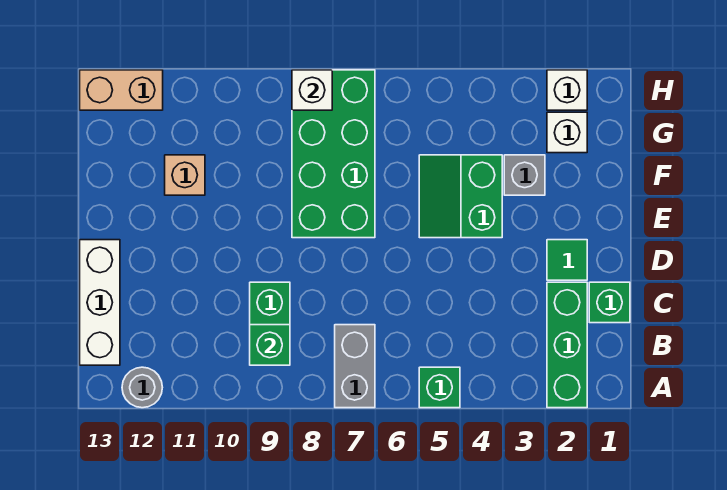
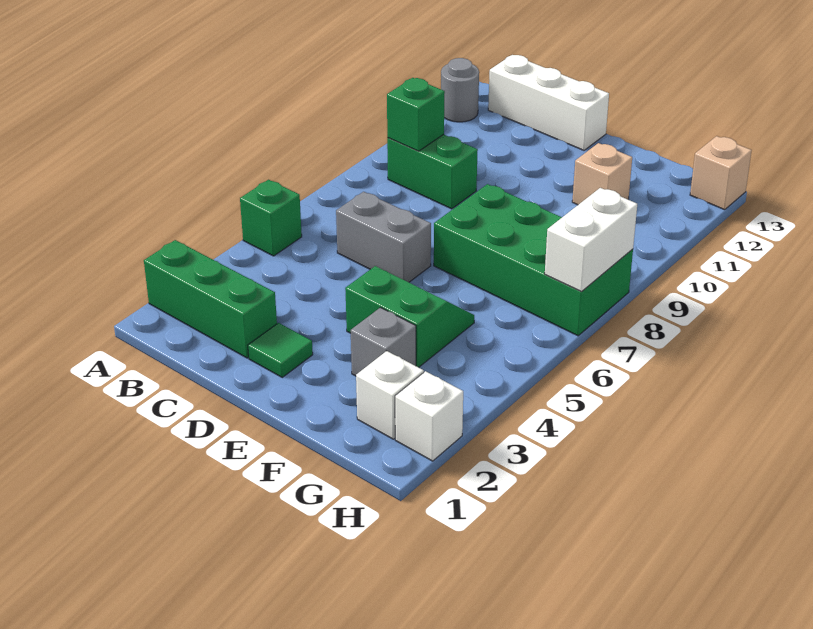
grey 1x2 brick [335,325,375,408] -> grey 1x2 brick moved to [336,192,431,282]
green 1x1 brick [589,282,630,323] -> none
white 1x1 brick [292,70,332,110] -> white 1x2 brick [545,188,637,292]
tan 1x2 brick [80,70,163,110] -> tan 1x1 brick [690,136,752,210]

